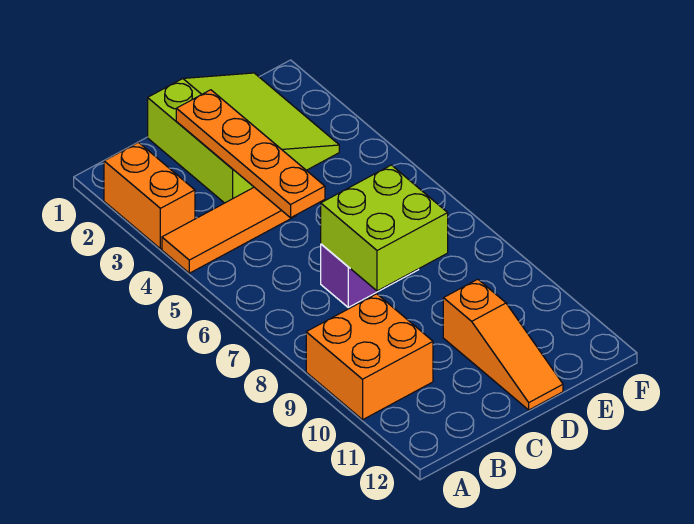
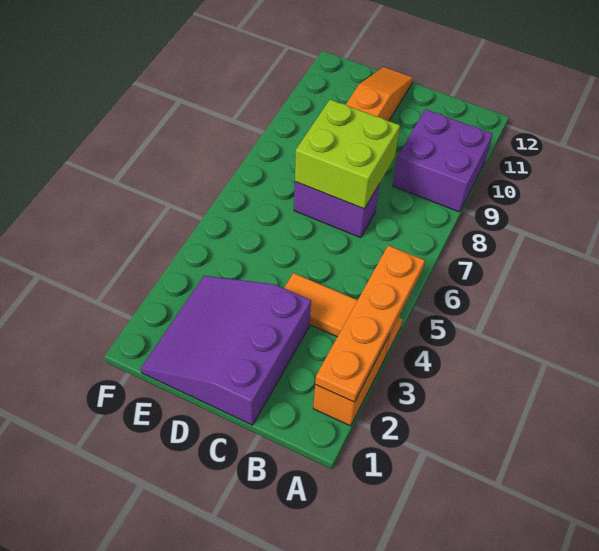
orange 2x2 brick [306,294,433,420] -> purple 2x2 brick [393,109,493,212]
lime 3x3 slope [148,73,339,203] -> purple 3x3 slope [141,276,311,425]
orange 1x4 plate [176,90,325,218] -> orange 1x4 plate moved to [315,245,425,402]

